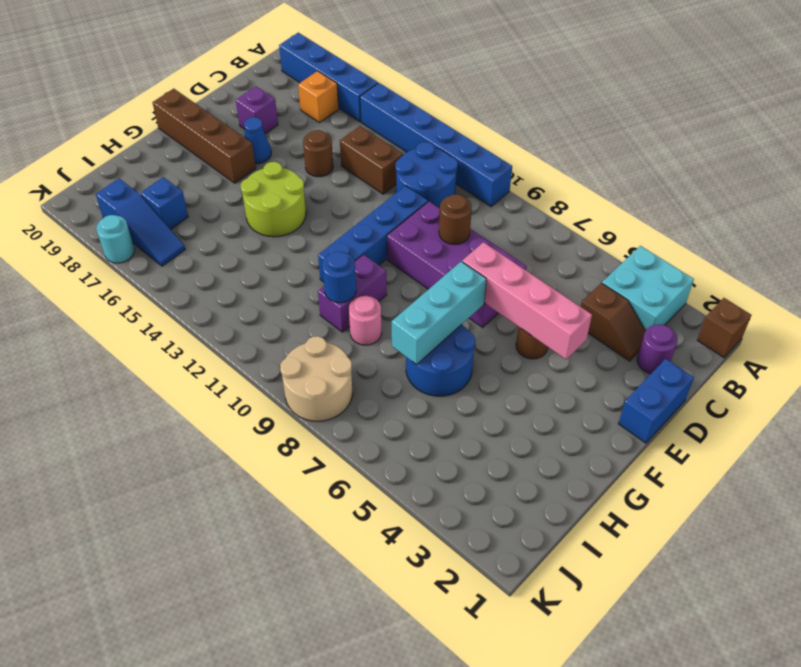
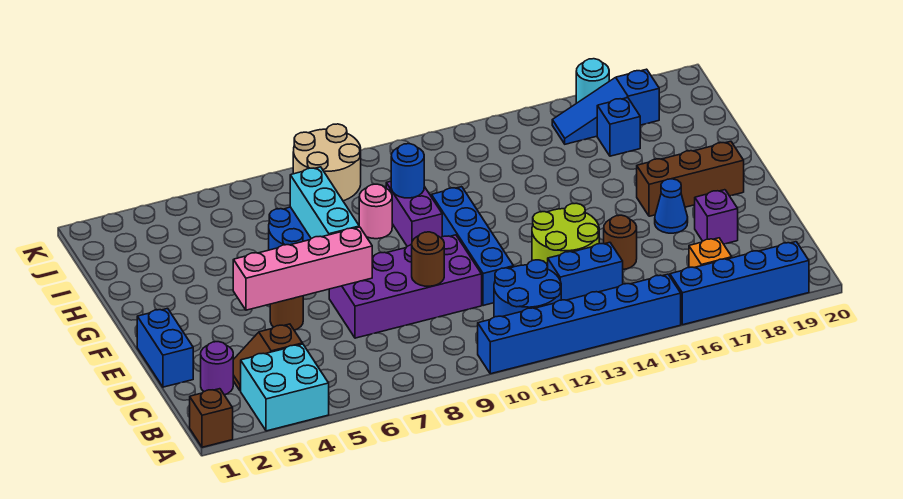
brown 1x2 brick [340,126,403,194] -> blue 1x2 brick [548,242,623,300]
lime 2x2 round brick [241,162,306,237] -> lime 2x2 round brick moved to [532,203,599,269]
brown 1x4 brick [153,89,256,183] -> brown 1x3 brick [637,141,744,216]

